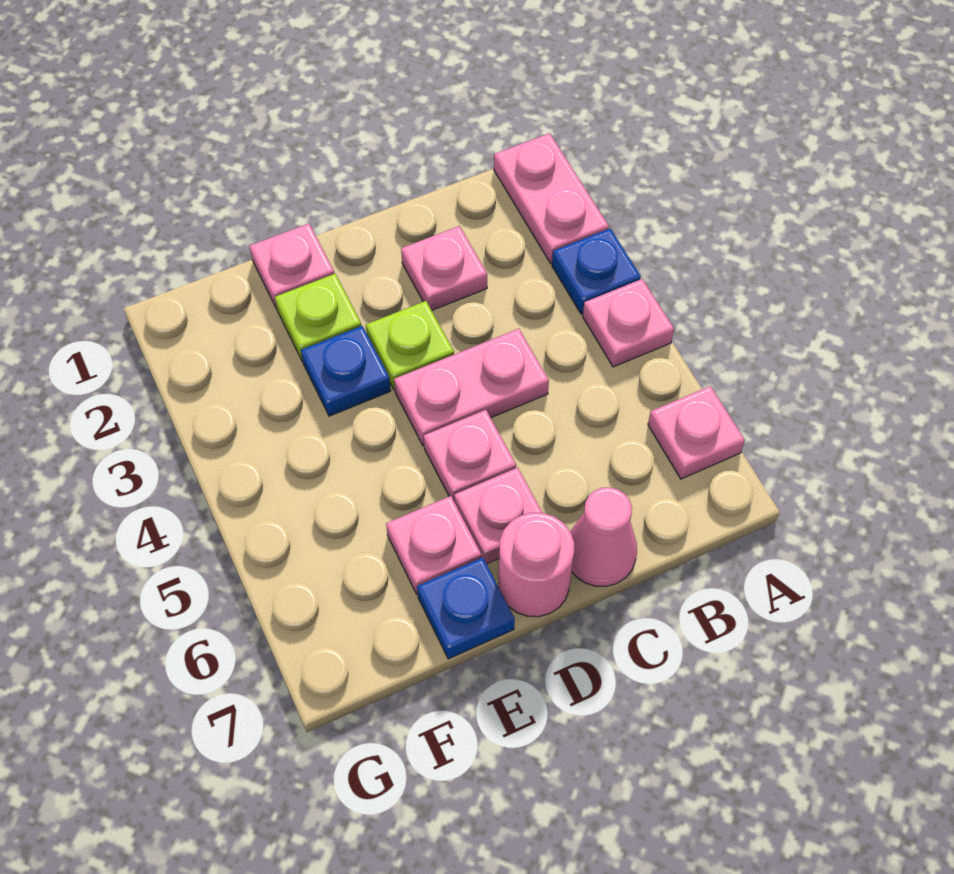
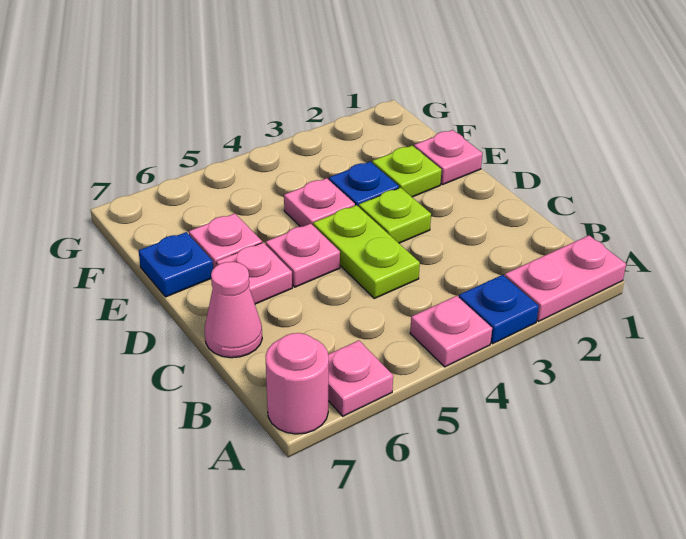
pink 1x1 plate [401,226,487,310] -> pink 1x1 plate moved to [284,178,355,227]
pink 1x2 plate [394,329,549,446] -> lime 1x2 plate [313,205,420,298]
pink 1x1 round brick [498,513,574,617] -> pink 1x1 round brick moved to [266,333,329,434]

